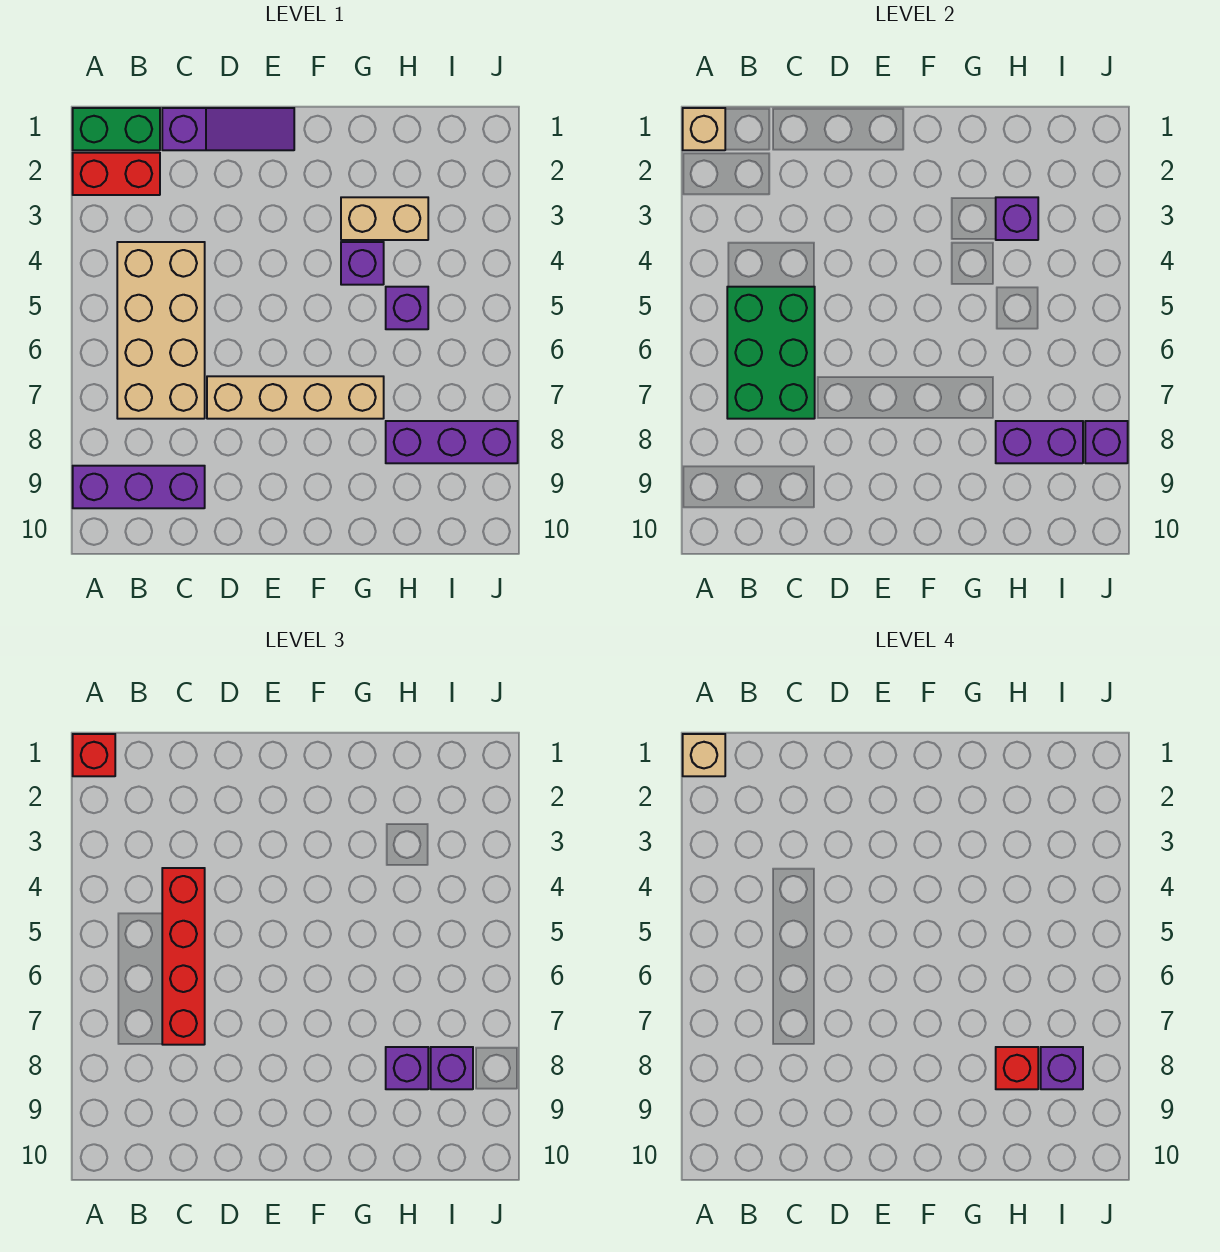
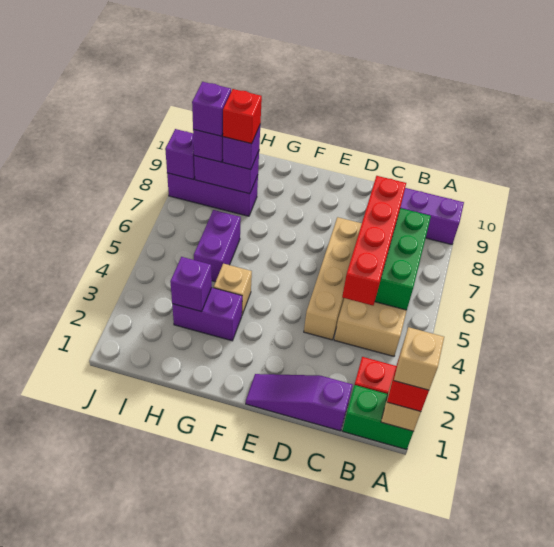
tan 1x4 brick [207,376,384,419] -> tan 1x4 brick turned to [304,217,362,340]
tan 1x2 brick [341,197,428,240] -> purple 1x2 brick [172,288,242,341]
purple 1x1 brick [341,242,384,285] -> tan 1x1 brick [214,264,252,314]
purple 1x1 brick [386,287,428,329] -> purple 1x2 brick [194,210,241,282]

